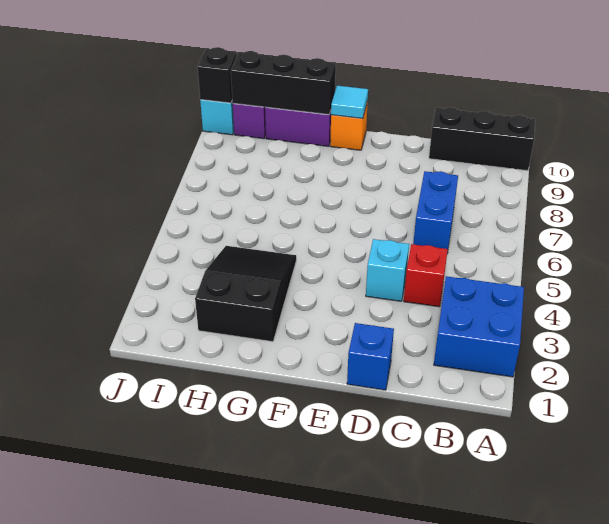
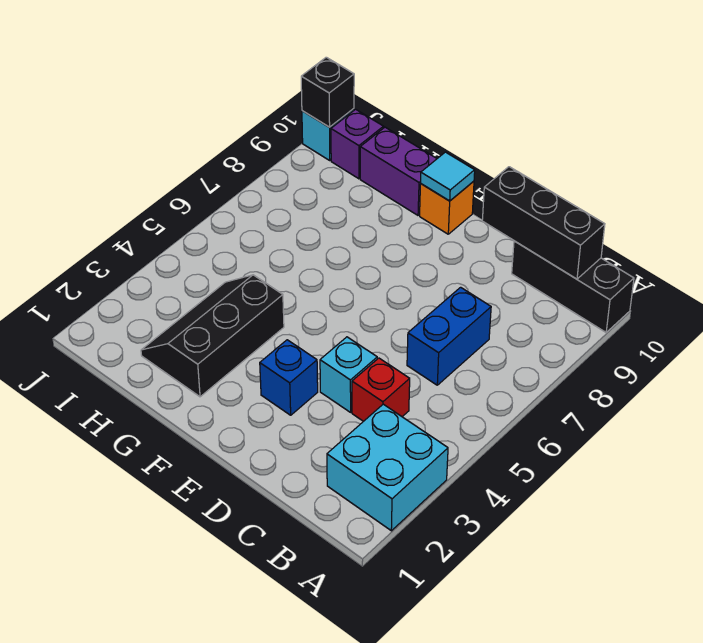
blue 2x2 brick [434,276,524,377] -> cyan 2x2 brick [327,404,448,531]
blue 1x1 brick [347,323,394,390] -> blue 1x1 brick moved to [260,340,318,415]
black 2x3 slope [195,246,296,342] -> black 2x3 slope turned to [141,275,284,397]
black 1x3 brick [231,51,336,115] -> black 1x3 brick moved to [482,167,605,279]

